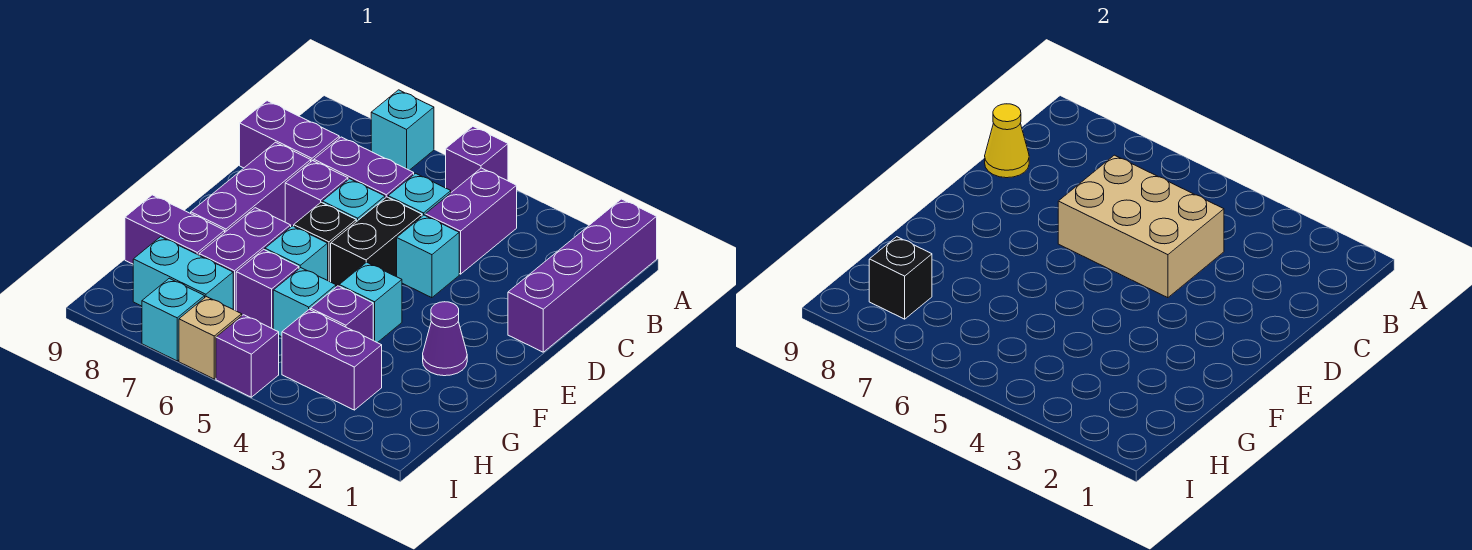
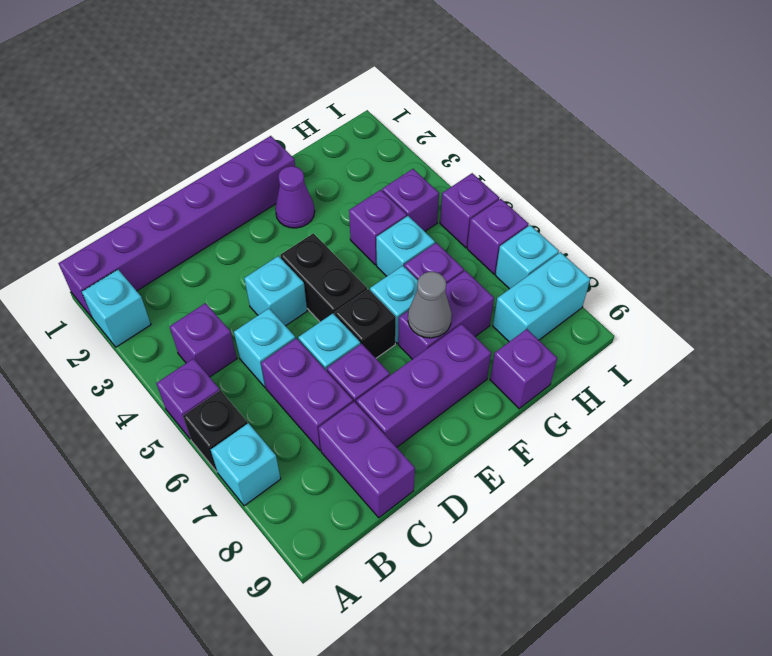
purple 1x4 brick [508,199,657,352] -> purple 1x6 brick [58,136,295,318]
purple 1x2 brick [425,168,517,274] -> purple 1x1 brick [170,303,237,377]
tan 2x3 brick [1058,155,1224,298] -> none
yellow 1x1 cone [985,104,1029,178] -> none
black 1x2 brick [331,197,422,287] -> black 1x2 brick turned to [280,233,367,322]
cyan 1x1 brick [339,262,402,343] -> cyan 1x1 brick moved to [82,270,151,347]
none -> grey 1x1 cone [408,272,452,338]
purple 1x2 brick [125,195,225,264] -> purple 1x1 brick [490,329,557,409]
purple 1x2 brick [282,309,382,410] -> purple 1x1 brick [382,169,439,231]
cyan 1x2 brick [133,237,233,309] -> cyan 1x2 brick turned to [493,252,590,342]
black 1x1 brick [869,237,932,319] -> black 1x1 brick moved to [183,390,248,472]
tan 1x1 brick [179,297,242,379] -> purple 1x1 brick [467,199,529,274]

